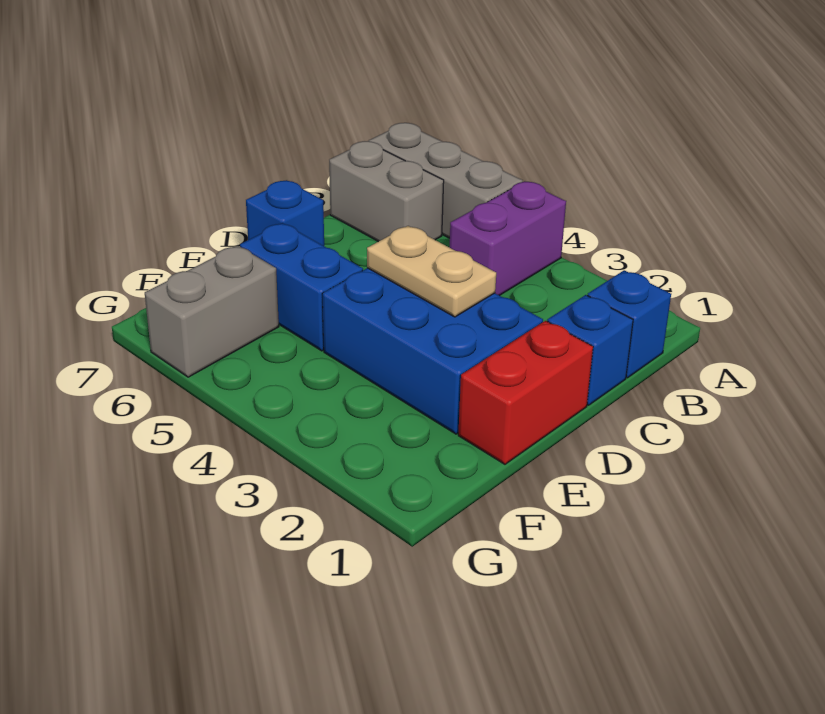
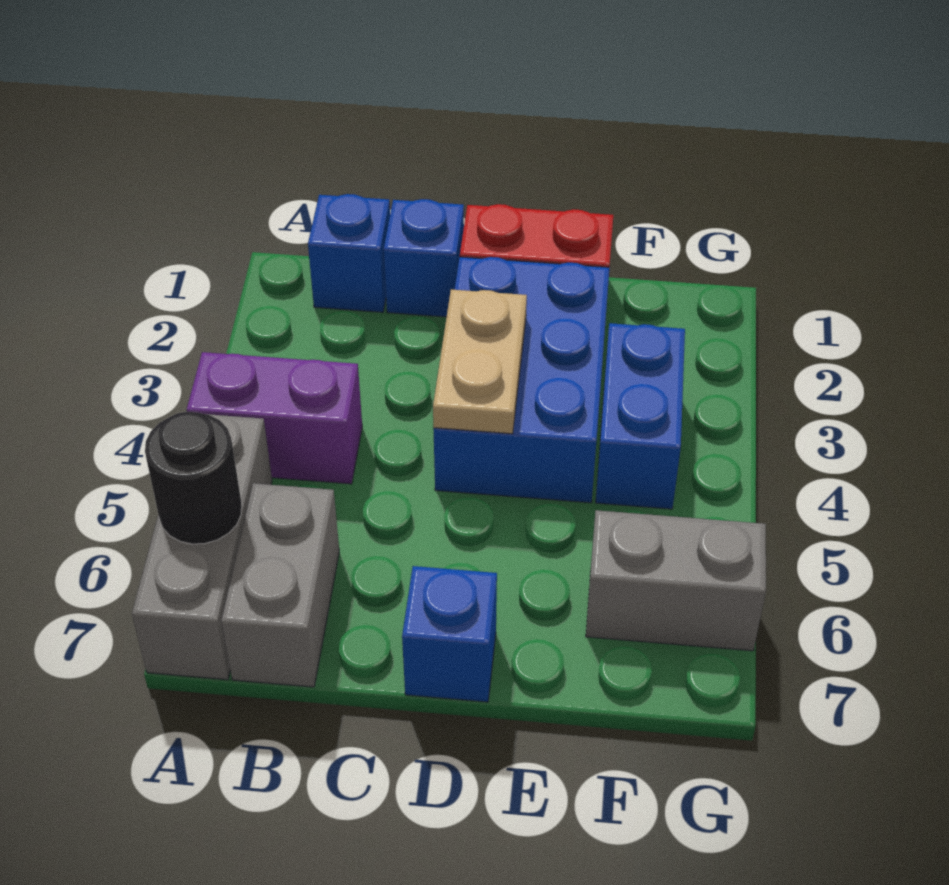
none -> black 1x1 round brick [145,412,242,544]
blue 1x2 brick [240,223,363,351] -> blue 1x2 brick moved to [596,323,685,509]

